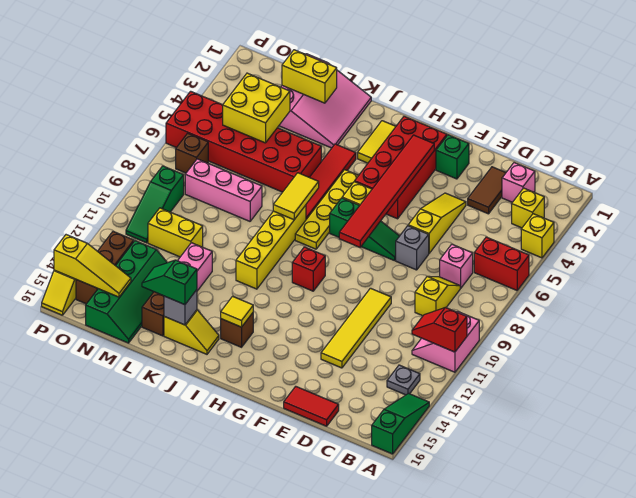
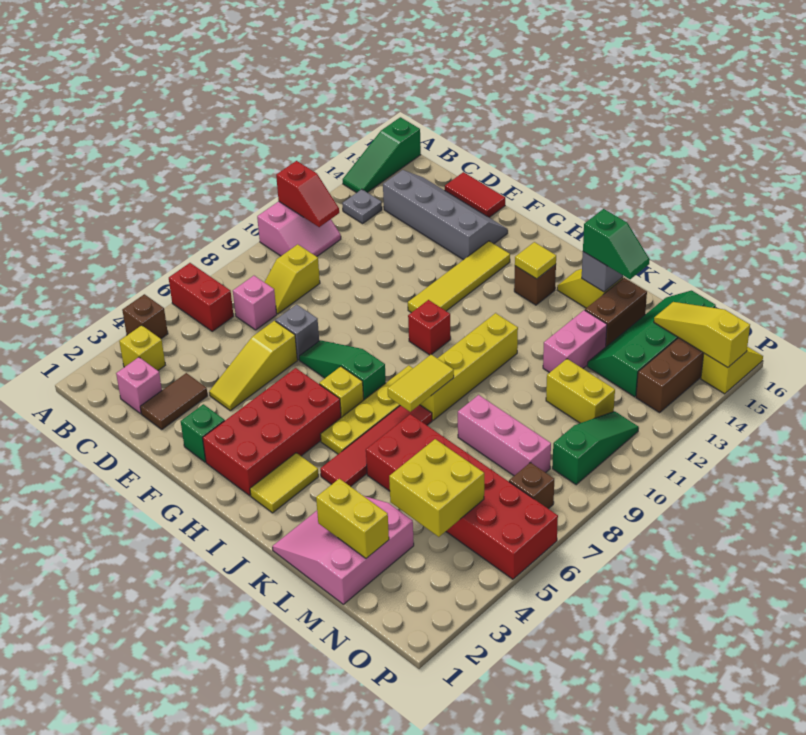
yellow 1x1 brick [521,214,554,258] -> brown 1x1 brick [122,294,168,339]
none -> grey 2x4 slope [383,170,508,260]
yellow 1x4 tile [321,288,391,368] -> yellow 1x4 tile moved to [408,241,510,313]
red 1x6 tile [339,135,434,247] -> none

